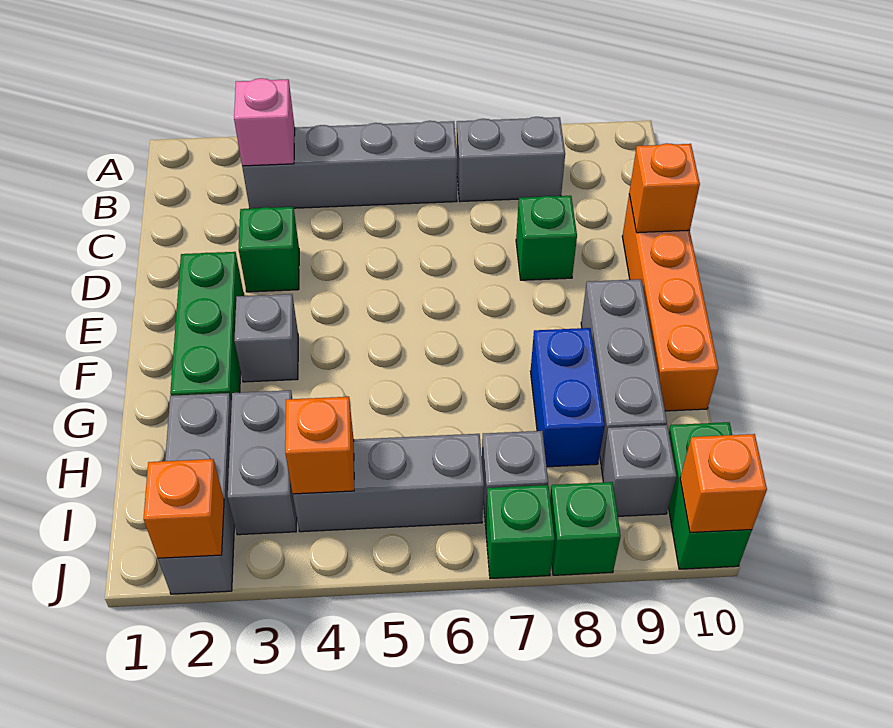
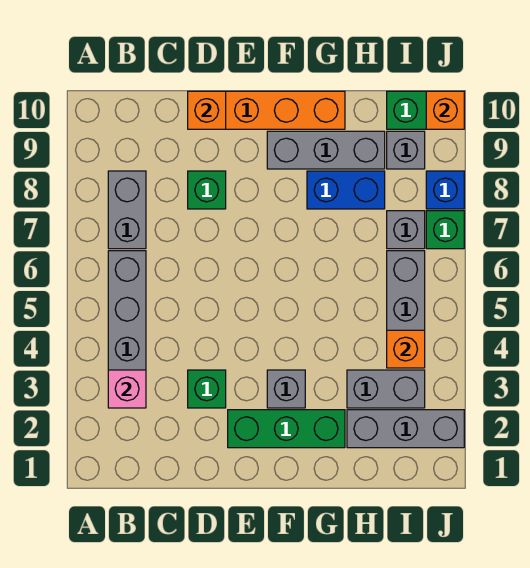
orange 1x1 brick [143,459,224,558] -> none
green 1x1 brick [550,482,621,575] -> blue 1x1 brick [426,171,464,209]

